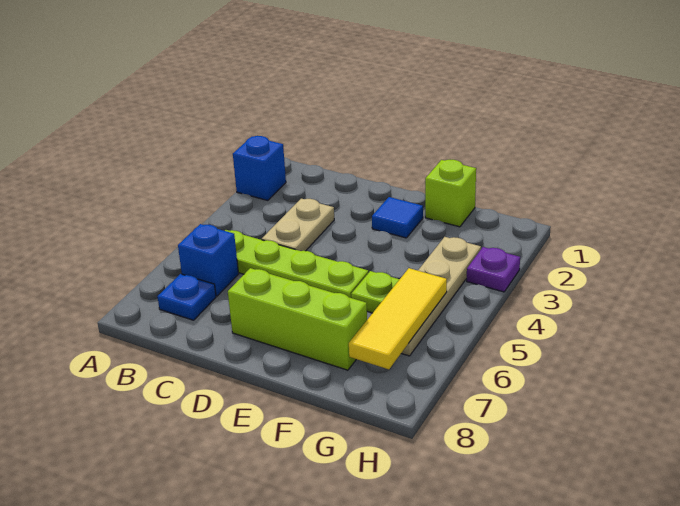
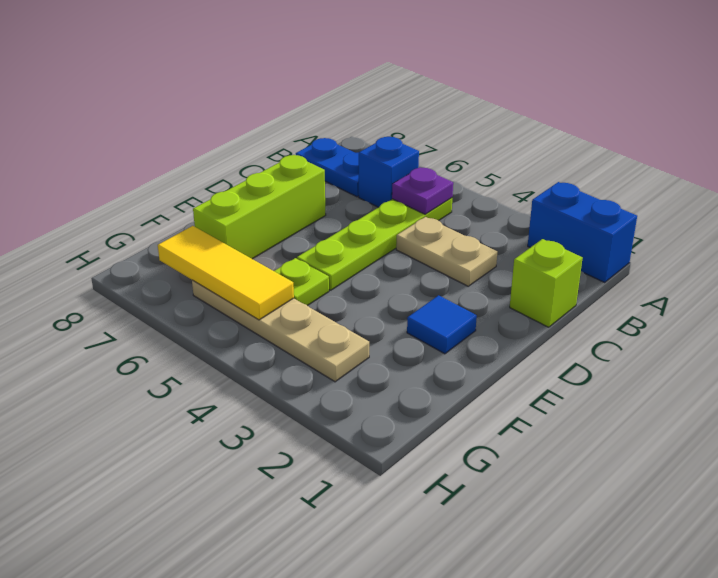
blue 1x1 brick [233,136,286,200] -> blue 1x2 brick [528,182,637,282]
blue 1x1 plate [157,274,216,320] -> blue 1x2 plate [296,138,359,197]
lime 1x1 brick [425,160,476,227] -> lime 1x1 brick moved to [510,239,583,327]
purple 1x1 plate [467,247,520,292] -> purple 1x1 plate moved to [392,168,453,214]

